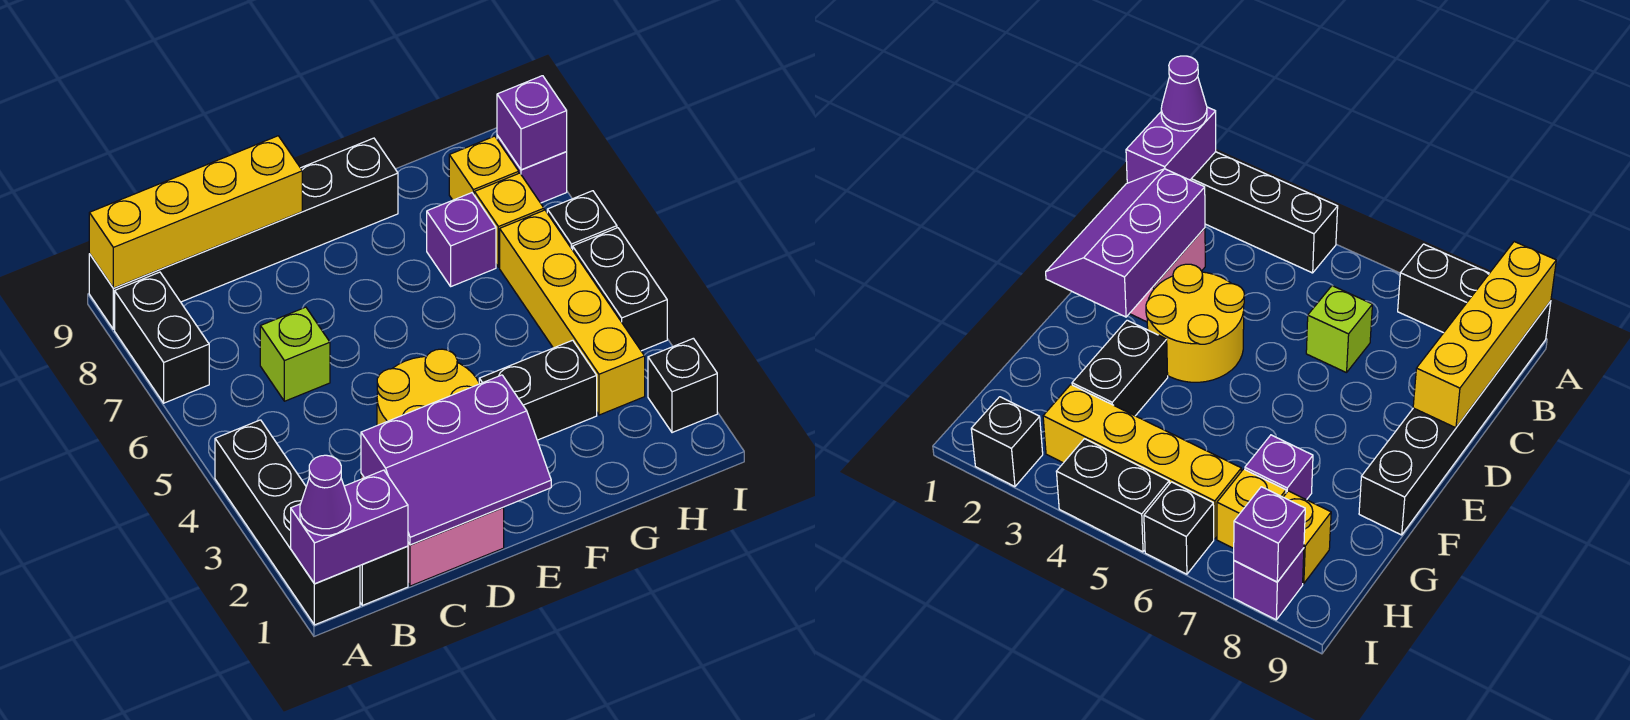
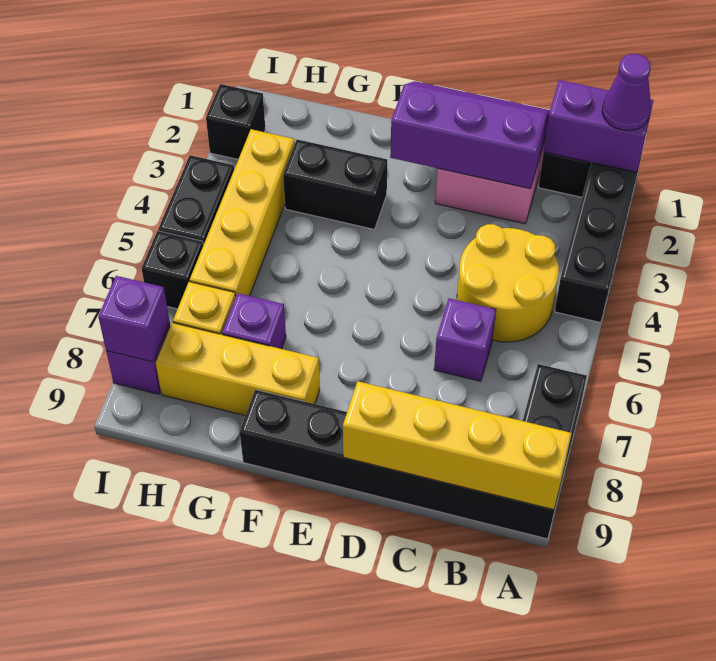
lime 1x1 brick [260,307,330,401] -> purple 1x1 brick [434,298,496,381]
yellow 2x2 round brick [377,349,479,425] -> yellow 2x2 round brick moved to [457,224,559,342]
yellow 1x1 brick [449,136,519,200] -> yellow 1x3 brick [156,323,320,416]

